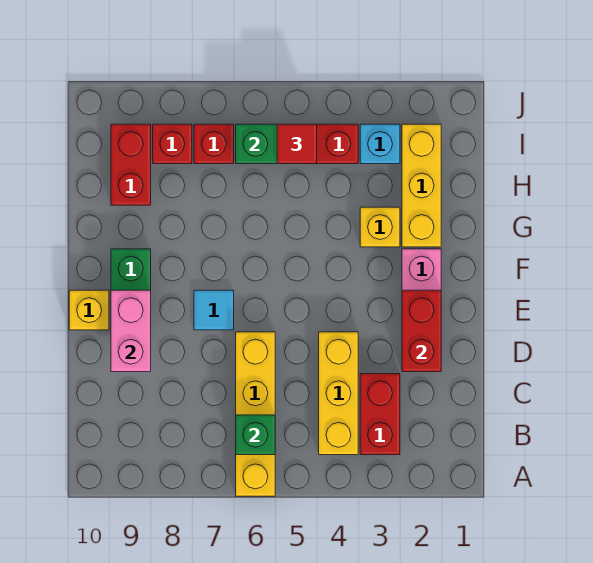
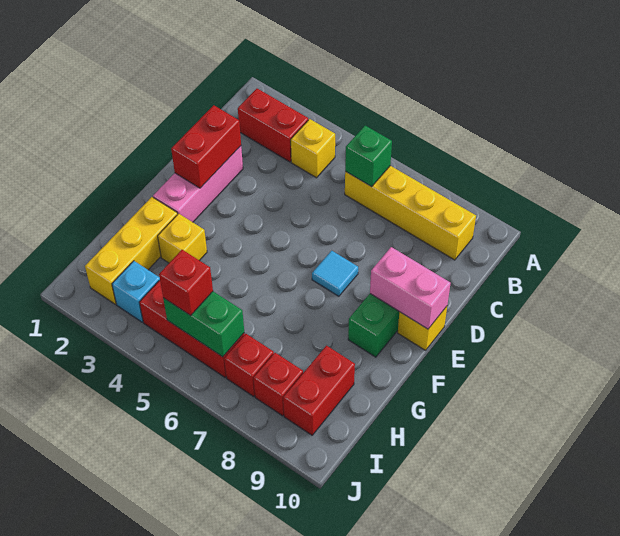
yellow 1x4 brick [236,332,275,496] -> yellow 1x4 brick turned to [345,166,476,260]
red 1x2 brick [360,374,400,455] -> red 1x2 brick turned to [238,89,308,162]
yellow 1x3 brick [319,332,358,455] -> yellow 1x1 brick [291,119,335,178]
pink 1x2 brick [111,290,151,372] -> pink 1x2 brick turned to [370,247,451,329]
red 1x1 tile [277,124,317,164] -> red 1x1 brick [159,250,213,315]

